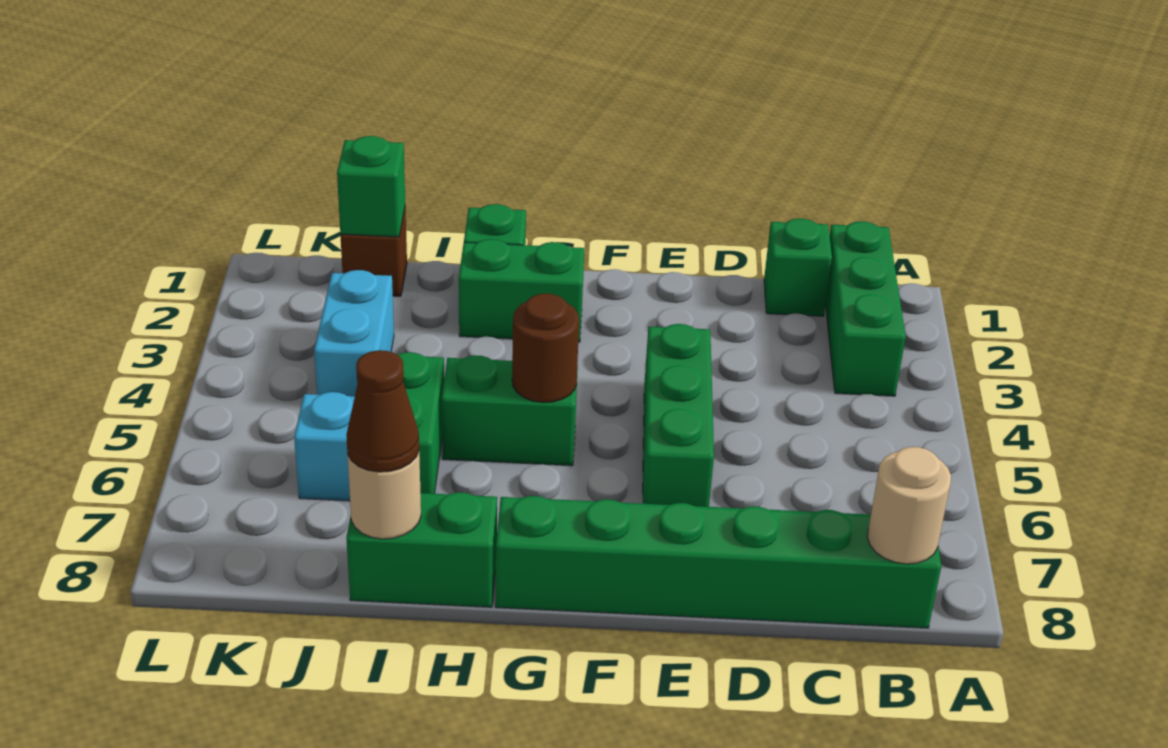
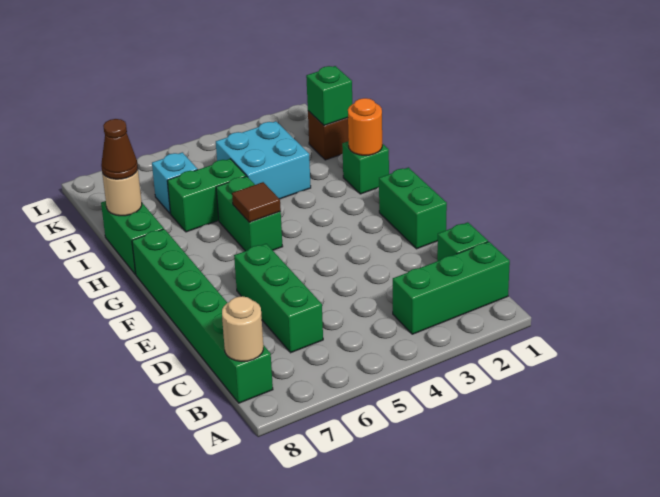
green 1x3 brick [643,324,714,507] -> green 1x3 brick turned to [234,244,323,353]
green 1x2 brick [459,239,584,342] -> green 1x2 brick moved to [379,167,447,249]
brown 1x1 round brick [512,294,579,402] -> brown 1x1 tile [232,182,281,222]
none -> orange 1x1 round brick [348,98,382,155]
cyan 1x2 brick [314,270,394,396] -> cyan 2x2 brick [216,121,311,199]

